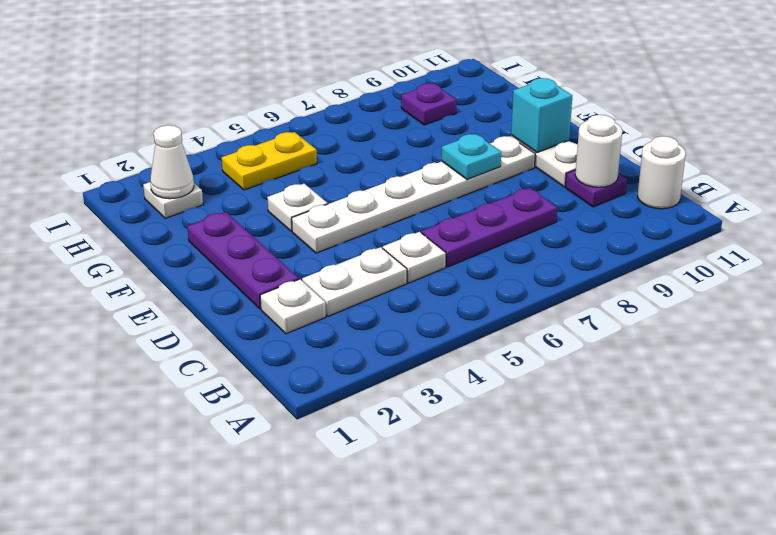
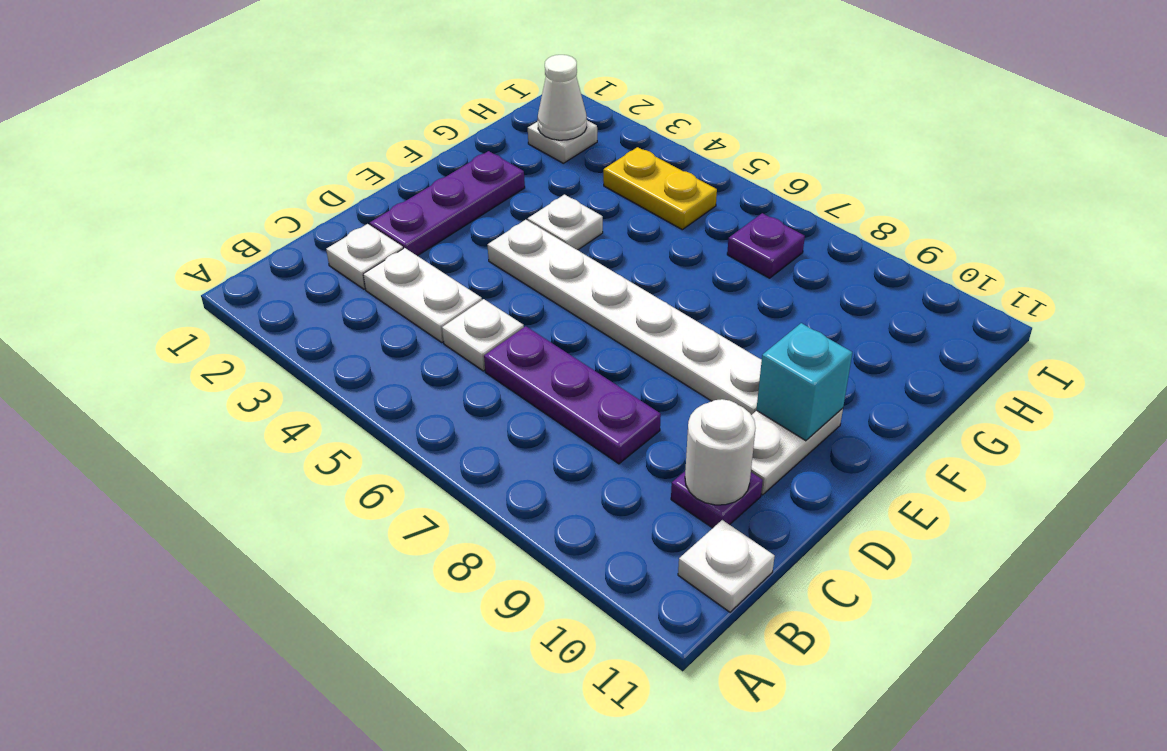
white 1x1 round brick [637,136,686,209] -> white 1x1 plate [678,520,775,612]
cyan 1x1 plate [442,134,501,179] -> none
purple 1x1 plate [401,83,457,125] -> purple 1x1 plate moved to [727,213,805,278]

